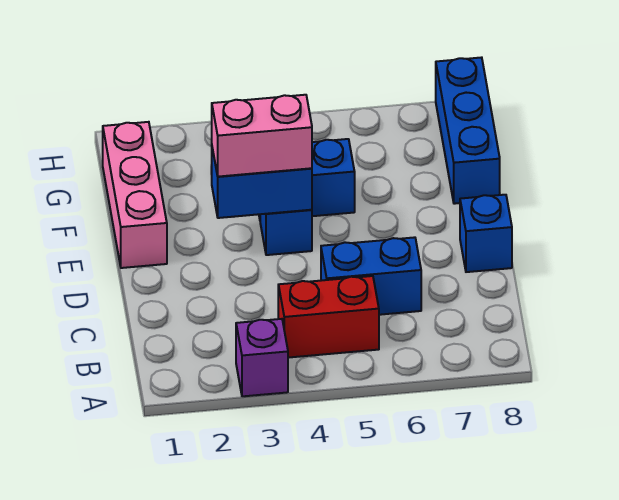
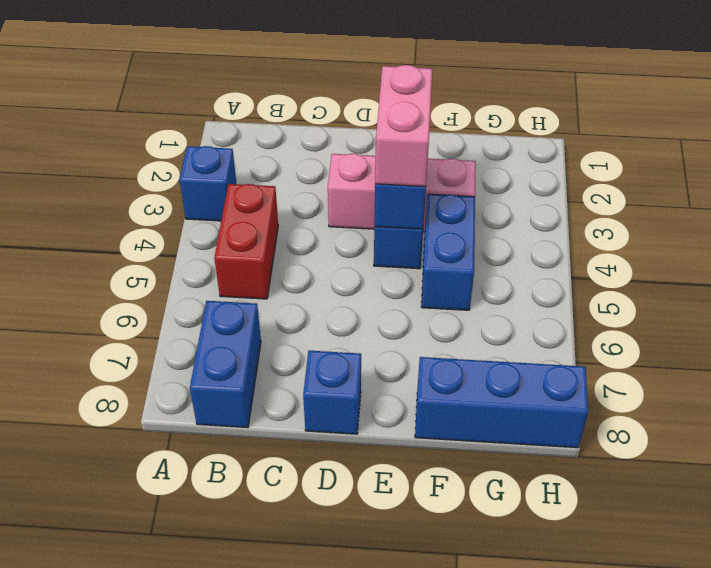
purple 1x1 brick [236,319,288,396] -> blue 1x1 brick [180,146,236,221]
blue 1x2 brick [321,237,421,315] -> blue 1x2 brick moved to [190,301,261,428]
pink 1x3 brick [103,122,167,268] -> pink 1x3 brick moved to [328,154,476,232]

